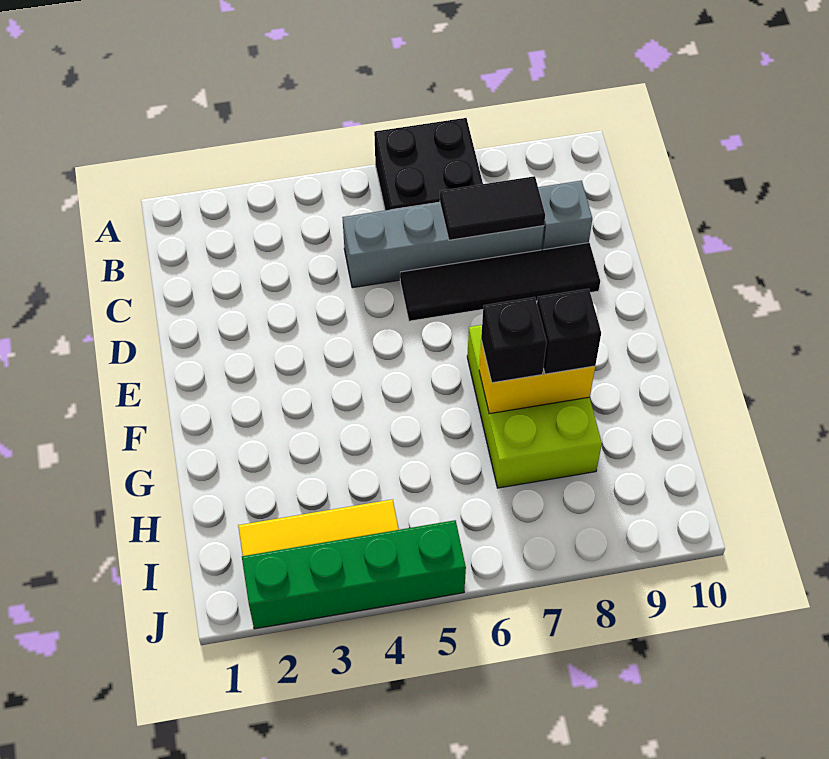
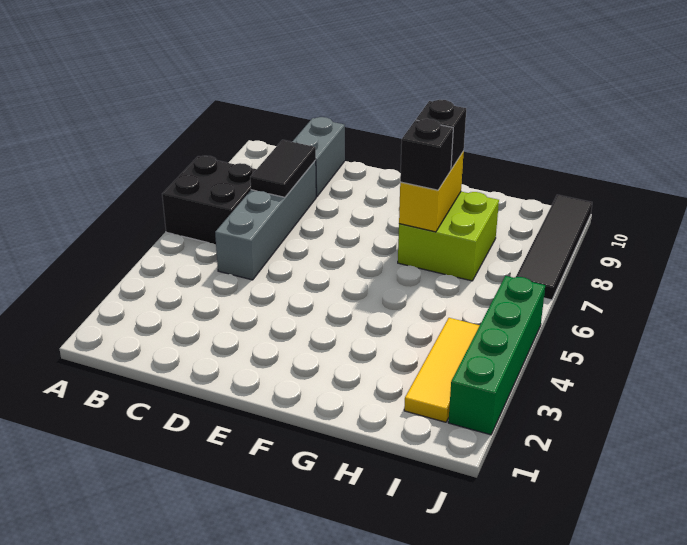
grey 1x1 brick [538,181,592,250] -> grey 1x2 brick [292,117,345,197]
black 1x4 tile [400,243,600,321] -> black 1x4 tile moved to [516,195,592,300]
lime 2x3 brick [467,325,602,488] -> lime 2x2 brick [398,192,499,281]

